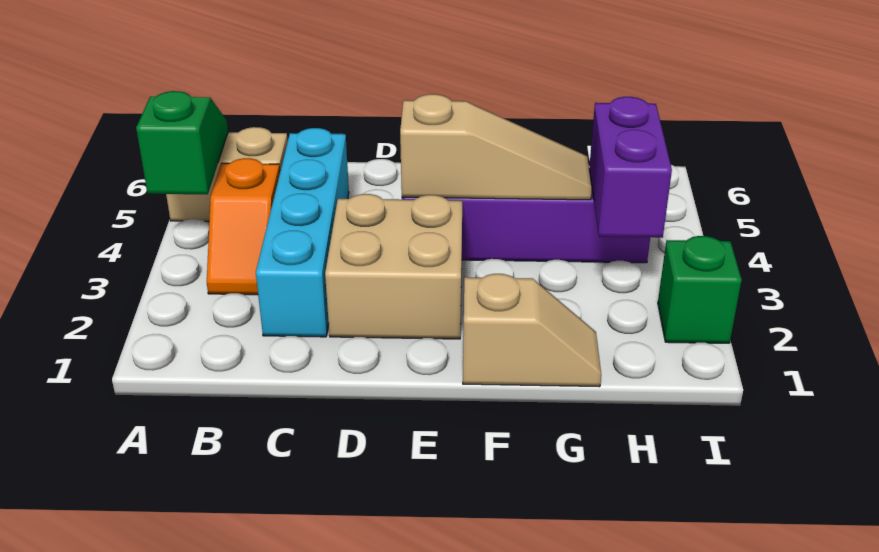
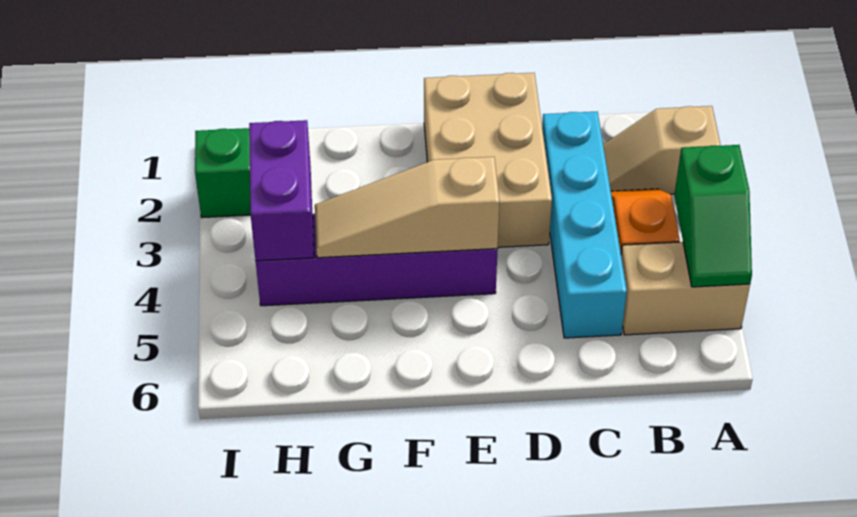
tan 2x2 brick [325,194,462,339] -> tan 2x3 brick [424,73,552,247]
tan 1x2 slope [463,274,601,387] -> tan 1x2 slope moved to [603,106,721,194]

